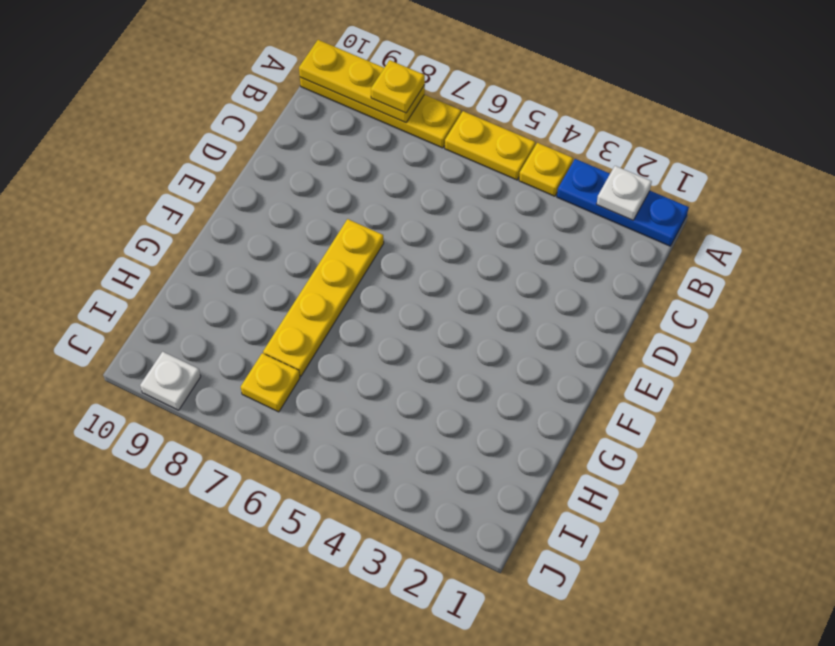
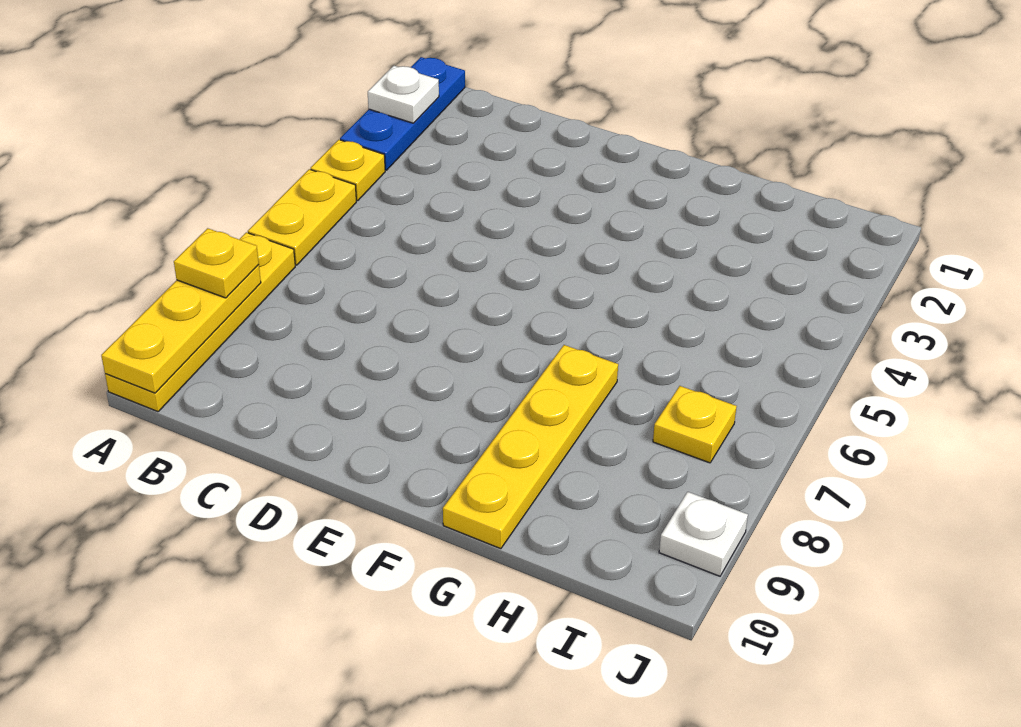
yellow 1x4 plate [263,219,384,376] -> yellow 1x4 plate turned to [443,345,618,549]

